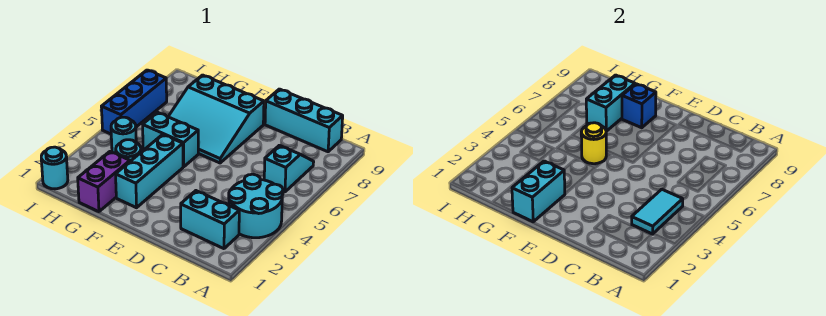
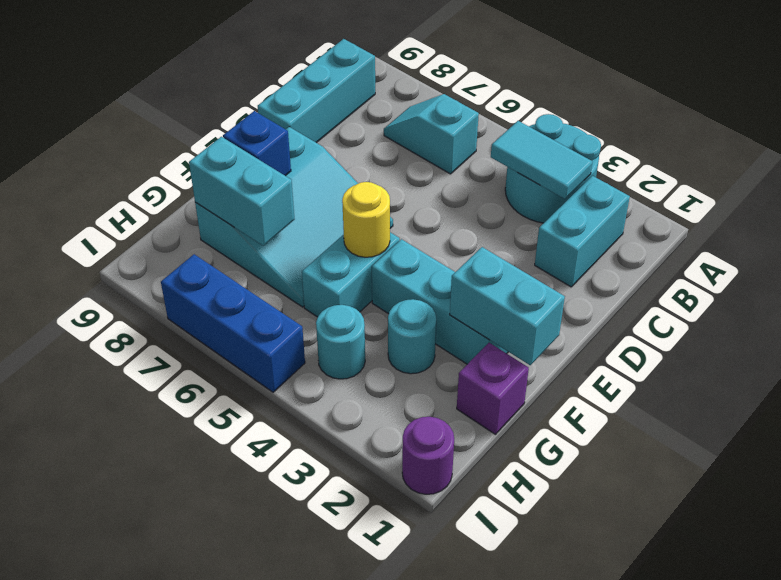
purple 1x2 brick [78,152,130,212] -> purple 1x1 brick [457,343,529,434]
cyan 1x1 round brick [41,147,68,189] -> purple 1x1 round brick [402,417,454,494]

